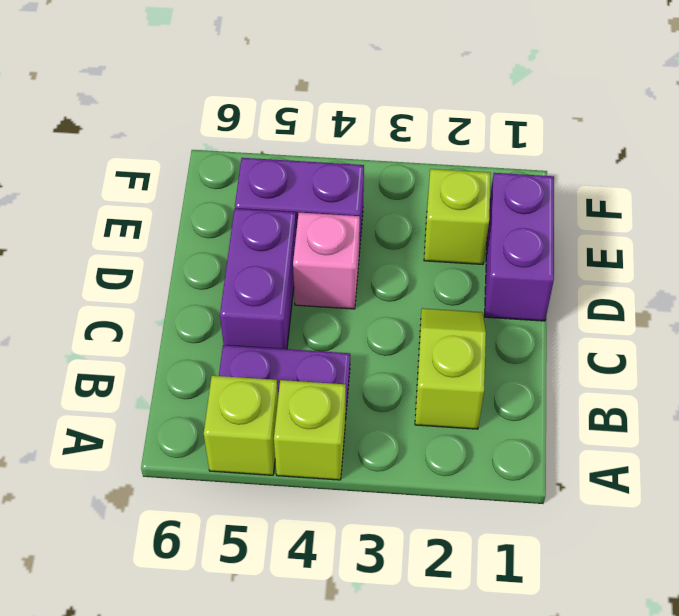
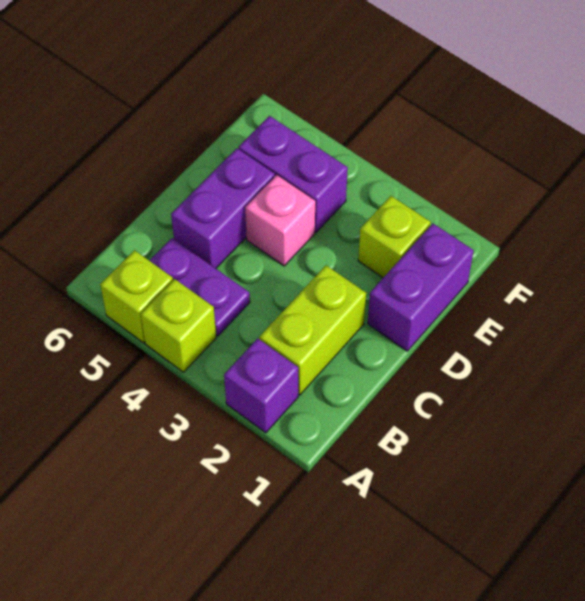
none -> purple 1x1 brick [224,338,298,433]
lime 1x2 slope [415,308,486,429] -> lime 1x2 brick [259,266,366,395]

